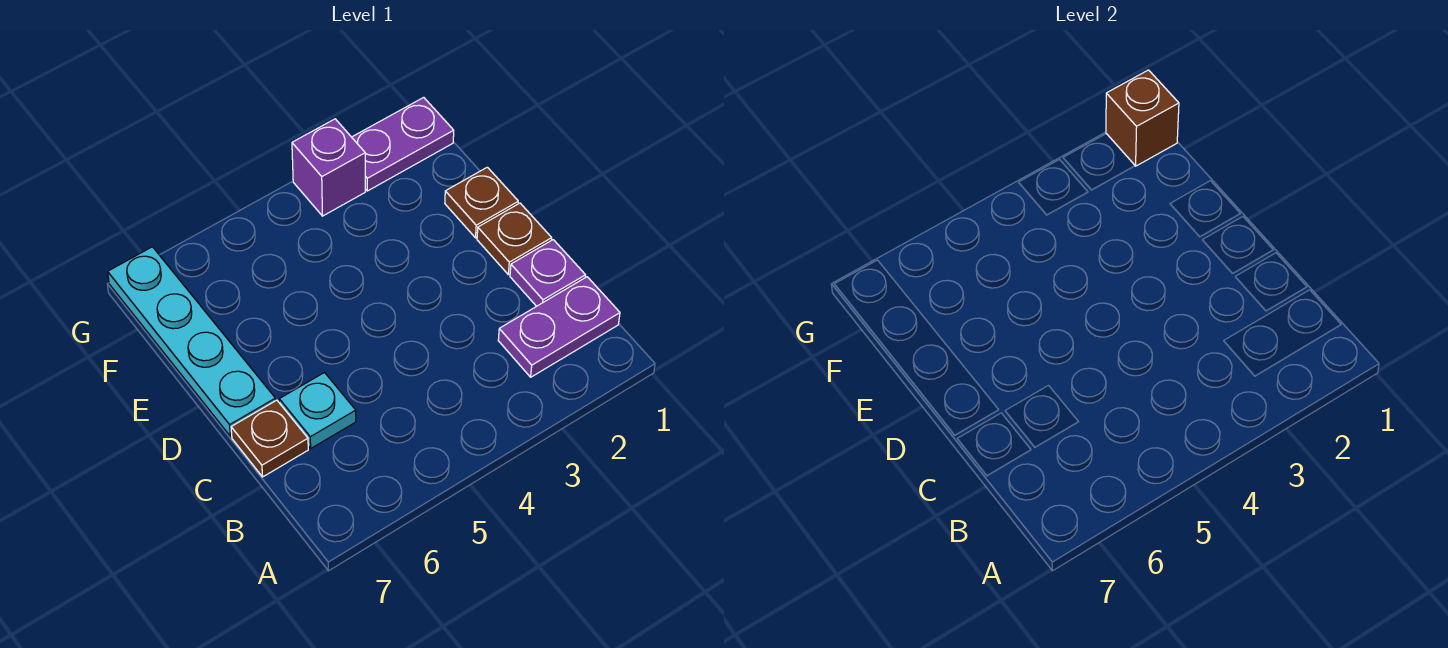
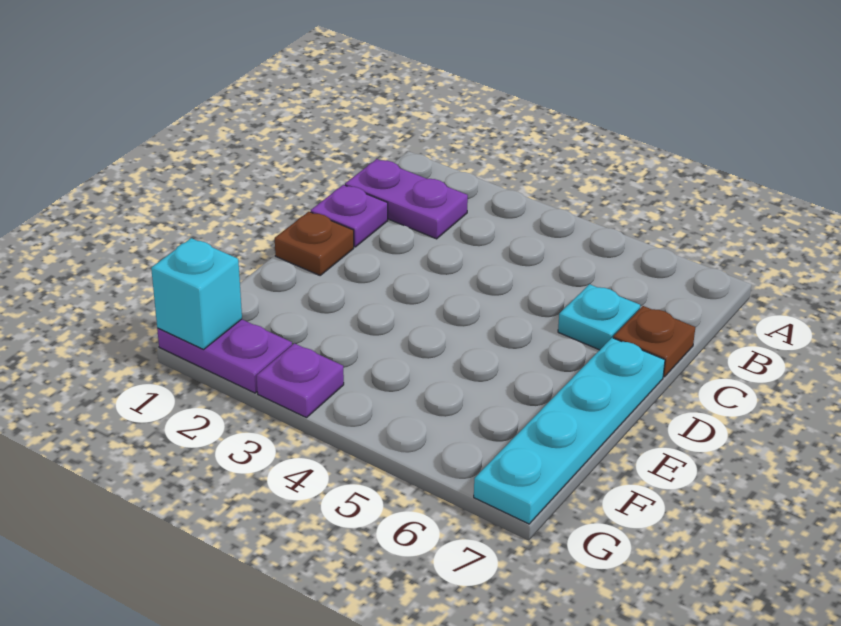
brown 1x1 plate [445,167,518,238] -> none
brown 1x1 brick [1106,70,1179,166] -> cyan 1x1 brick [151,238,242,349]
purple 1x1 brick [292,119,365,216] -> purple 1x1 plate [257,343,344,418]

